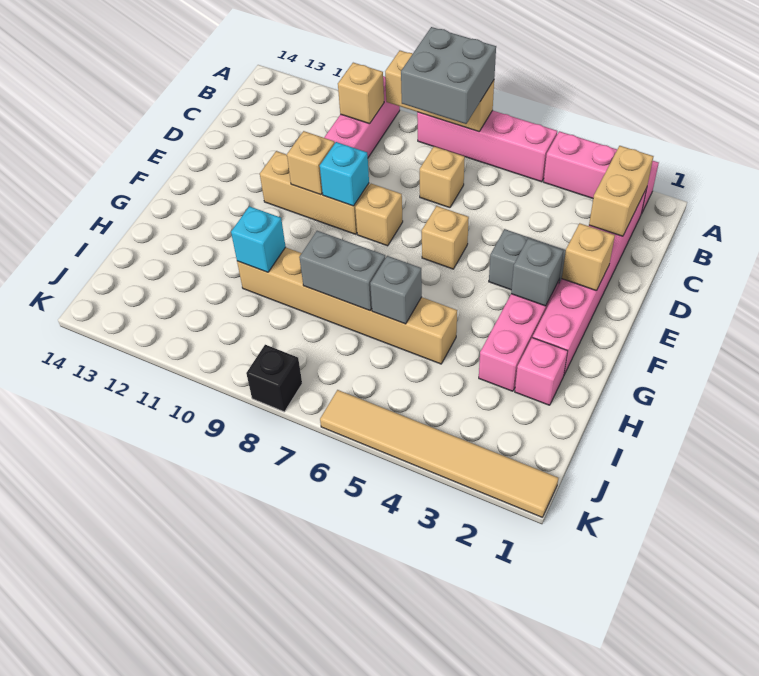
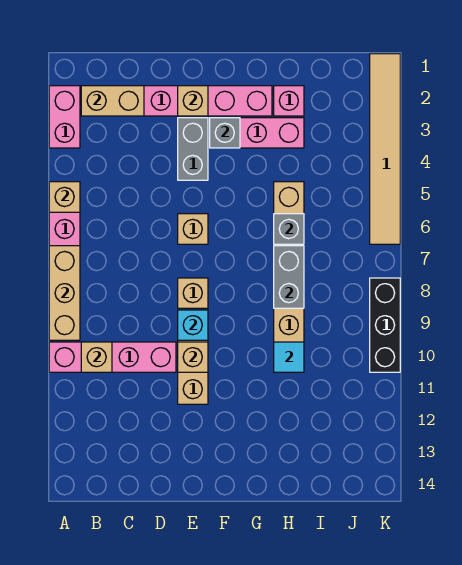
pink 1x3 brick [544,131,659,214] -> pink 1x2 brick [49,86,80,148]
grey 2x2 brick [401,27,496,124] -> none
tan 1x1 brick [420,147,465,208] -> tan 1x1 brick moved to [49,182,80,212]
cyan 1x1 brick [231,206,286,272] -> cyan 1x1 tile [274,342,304,372]
black 1x1 brick [246,345,302,412] -> black 1x3 brick [370,278,400,372]

